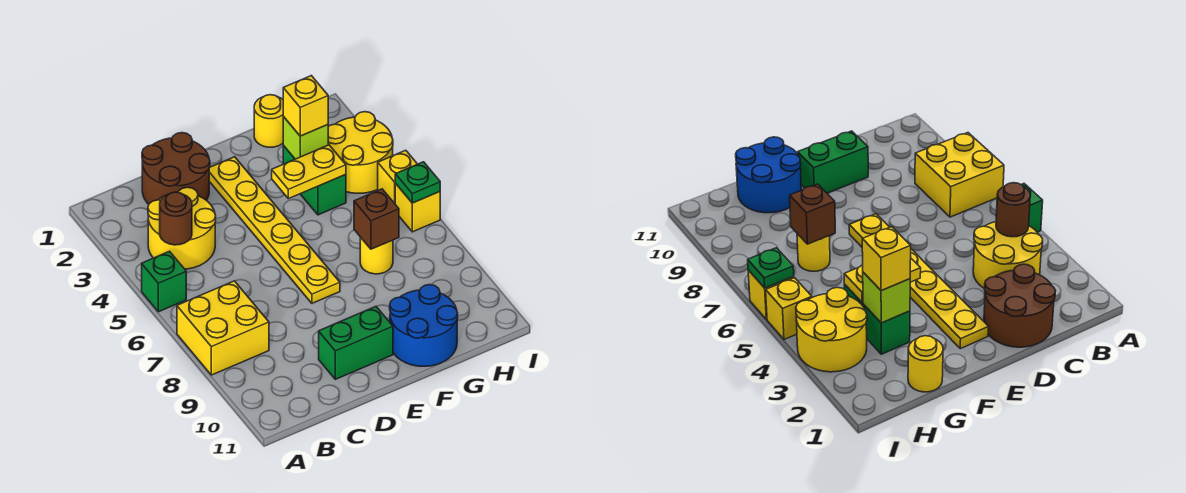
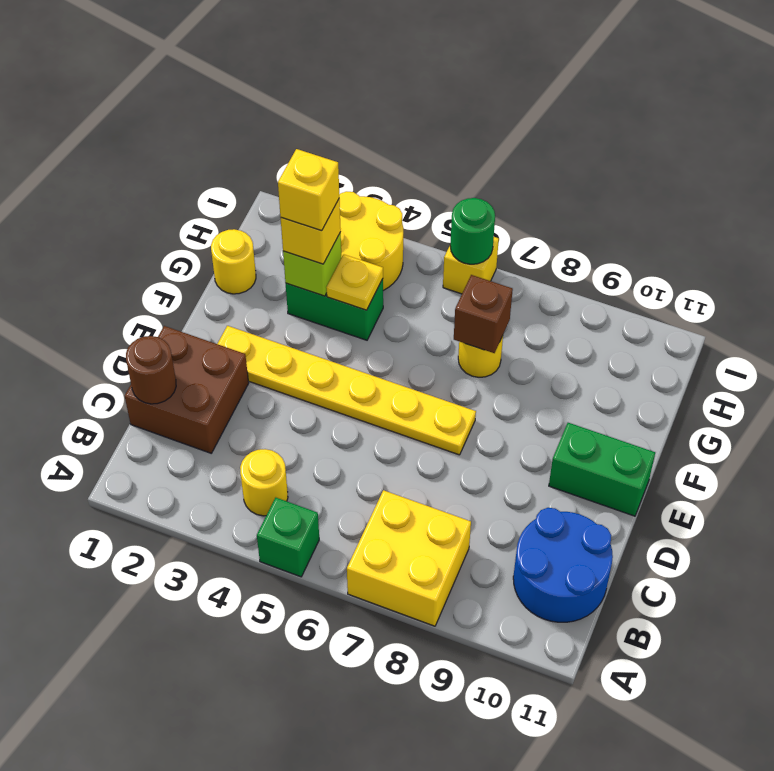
yellow 2x2 round brick [148,187,216,269] -> yellow 1x1 round brick [240,449,288,516]
brown 1x1 round brick [160,192,192,245] -> brown 1x1 round brick moved to [126,336,176,404]
brown 2x2 round brick [142,133,210,204] -> brown 2x2 brick [125,326,249,453]
green 1x2 brick [319,307,393,379] -> green 1x2 brick turned to [549,423,655,516]
yellow 1x2 plate [272,145,346,199] -> yellow 1x1 plate [326,254,383,310]
blue 2x2 round brick [390,285,458,366] -> blue 2x2 round brick moved to [513,507,613,622]
yellow 1x1 brick [378,150,417,203] -> yellow 1x1 brick moved to [278,149,339,231]
green 1x1 plate [395,162,440,203] -> green 1x1 round brick [450,198,495,264]

